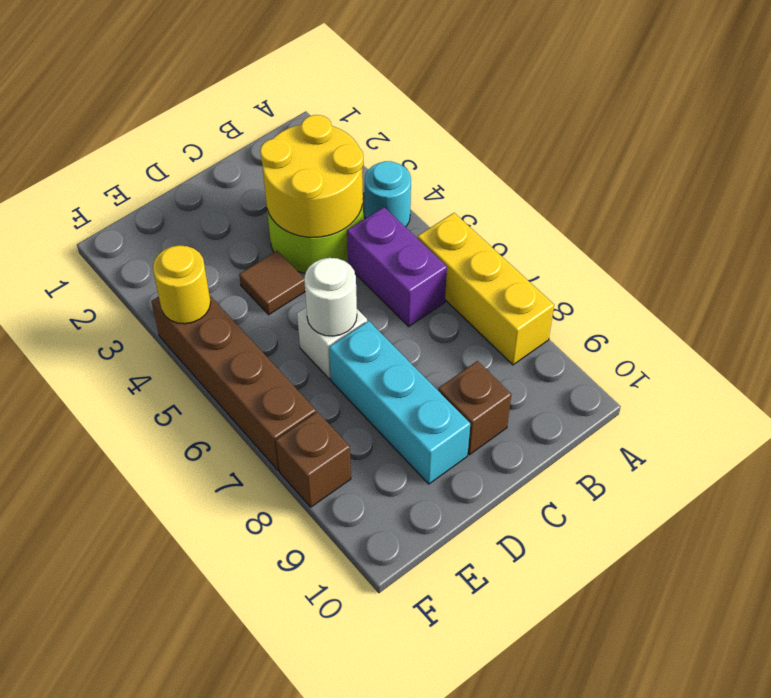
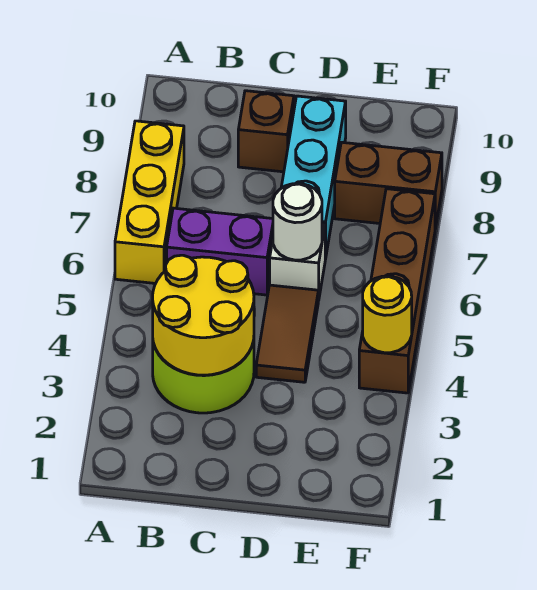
cyan 1x1 round brick [365,161,411,227] -> none
purple 1x2 brick [347,207,447,326] -> purple 1x2 brick turned to [167,208,273,295]
brown 1x1 tile [239,251,305,315] -> brown 1x2 tile [256,285,318,382]
brown 1x1 brick [276,412,351,507] -> brown 1x2 brick [335,142,442,229]

